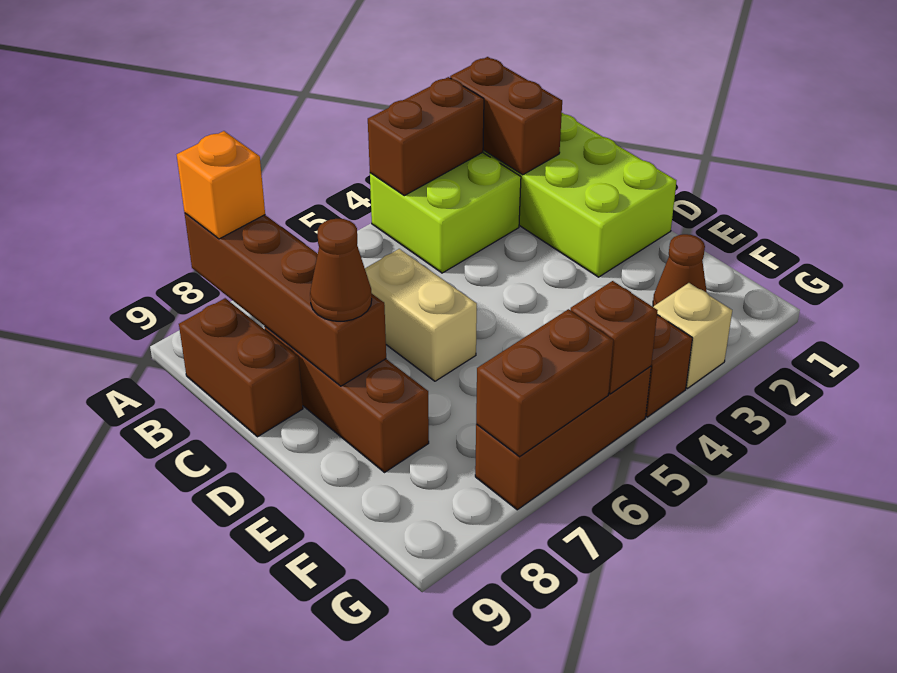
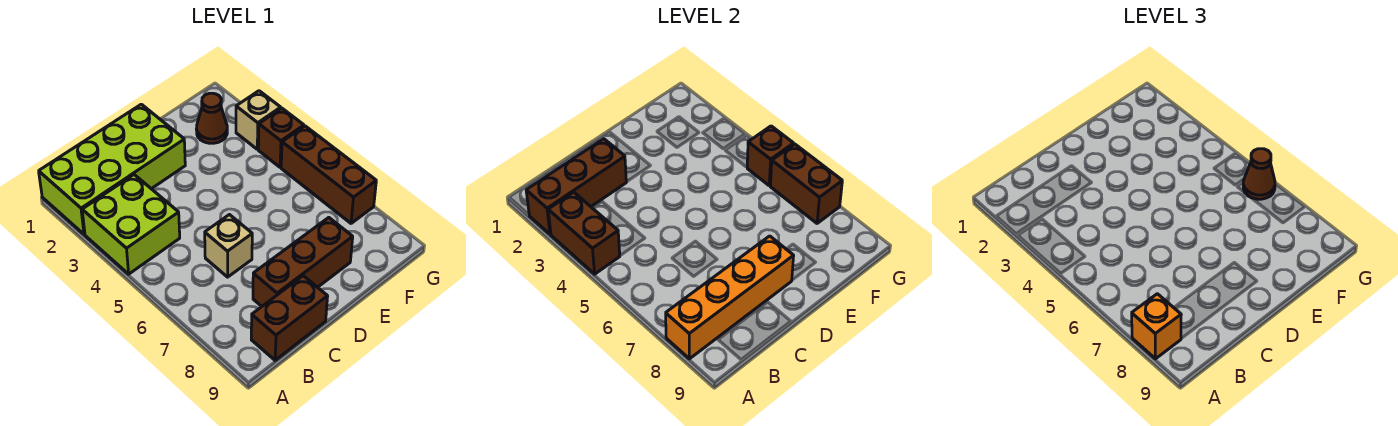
brown 1x2 brick [450,57,562,175] -> brown 1x3 brick [526,139,626,234]
brown 1x4 brick [185,213,386,386] -> orange 1x4 brick [666,236,794,359]
tan 1x2 brick [365,249,477,381] -> tan 1x1 brick [205,215,252,277]
brown 1x1 cone [310,219,372,321] -> brown 1x1 cone moved to [1243,149,1275,199]

